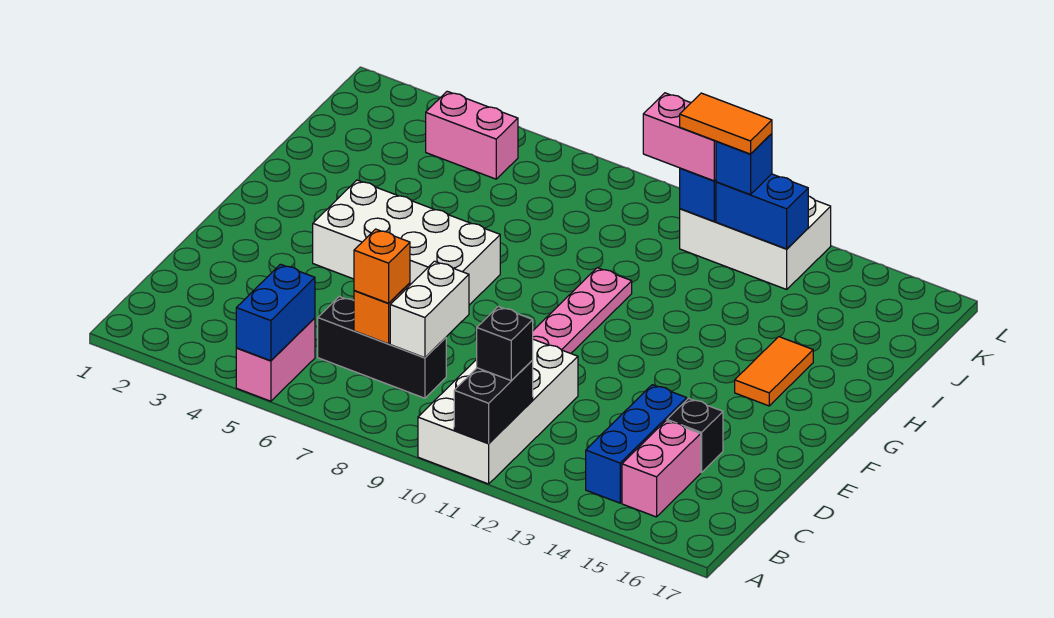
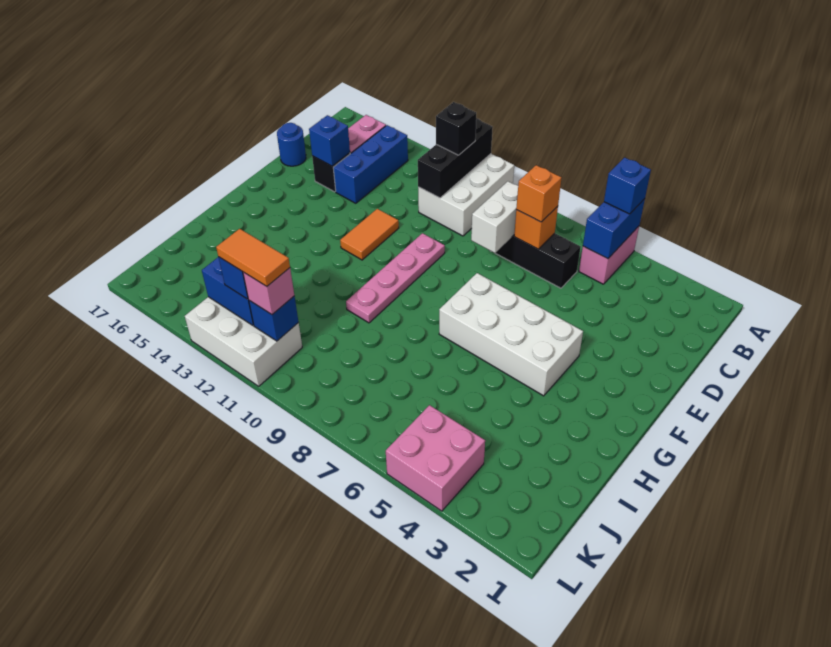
none -> blue 1x1 brick [604,158,651,214]
white 2x4 brick [418,339,578,484] -> white 2x3 brick [418,154,514,236]
black 1x2 brick [454,360,533,443] -> black 1x3 brick [418,118,493,198]
none -> blue 1x1 brick [309,115,350,166]
none -> blue 1x1 round brick [277,123,306,166]
orange 1x2 tile [735,337,813,406] -> orange 1x2 tile moved to [340,209,399,260]
pink 1x2 brick [426,91,518,179] -> pink 2x2 brick [386,405,485,511]
pink 1x2 brick [643,93,716,181] -> pink 1x1 brick [243,268,294,315]

